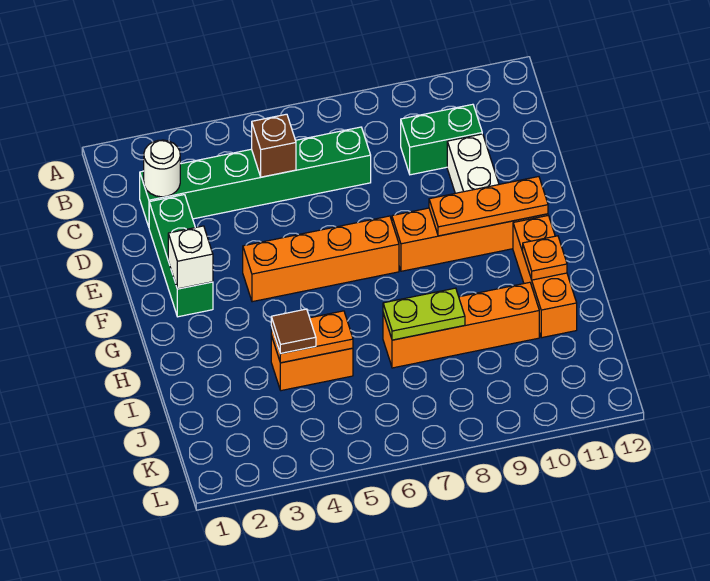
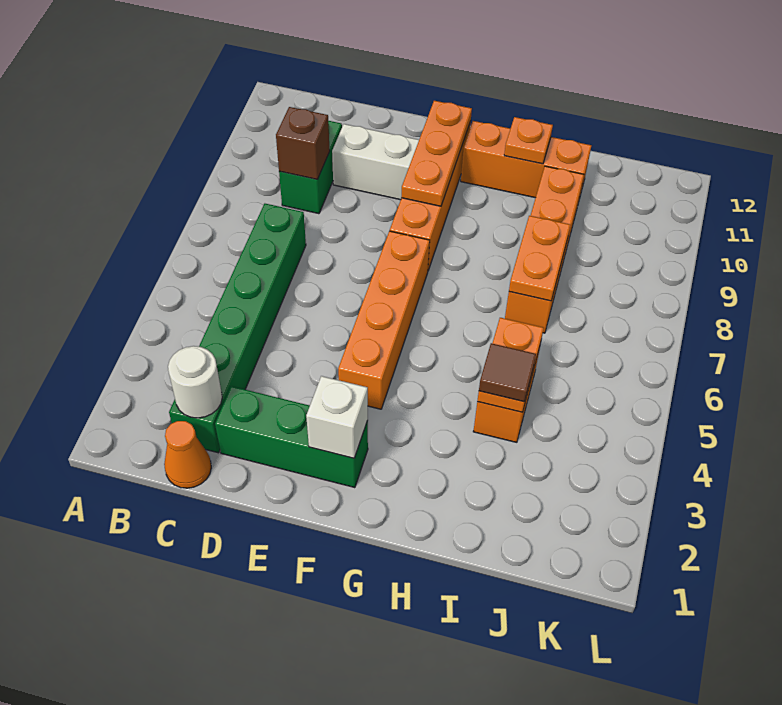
none -> orange 1x1 cone [164,421,211,488]
brown 1x1 brick [252,114,296,177] -> brown 1x1 brick moved to [276,107,330,179]
lime 1x2 plate [383,288,465,340] -> orange 1x2 plate [509,216,570,301]

